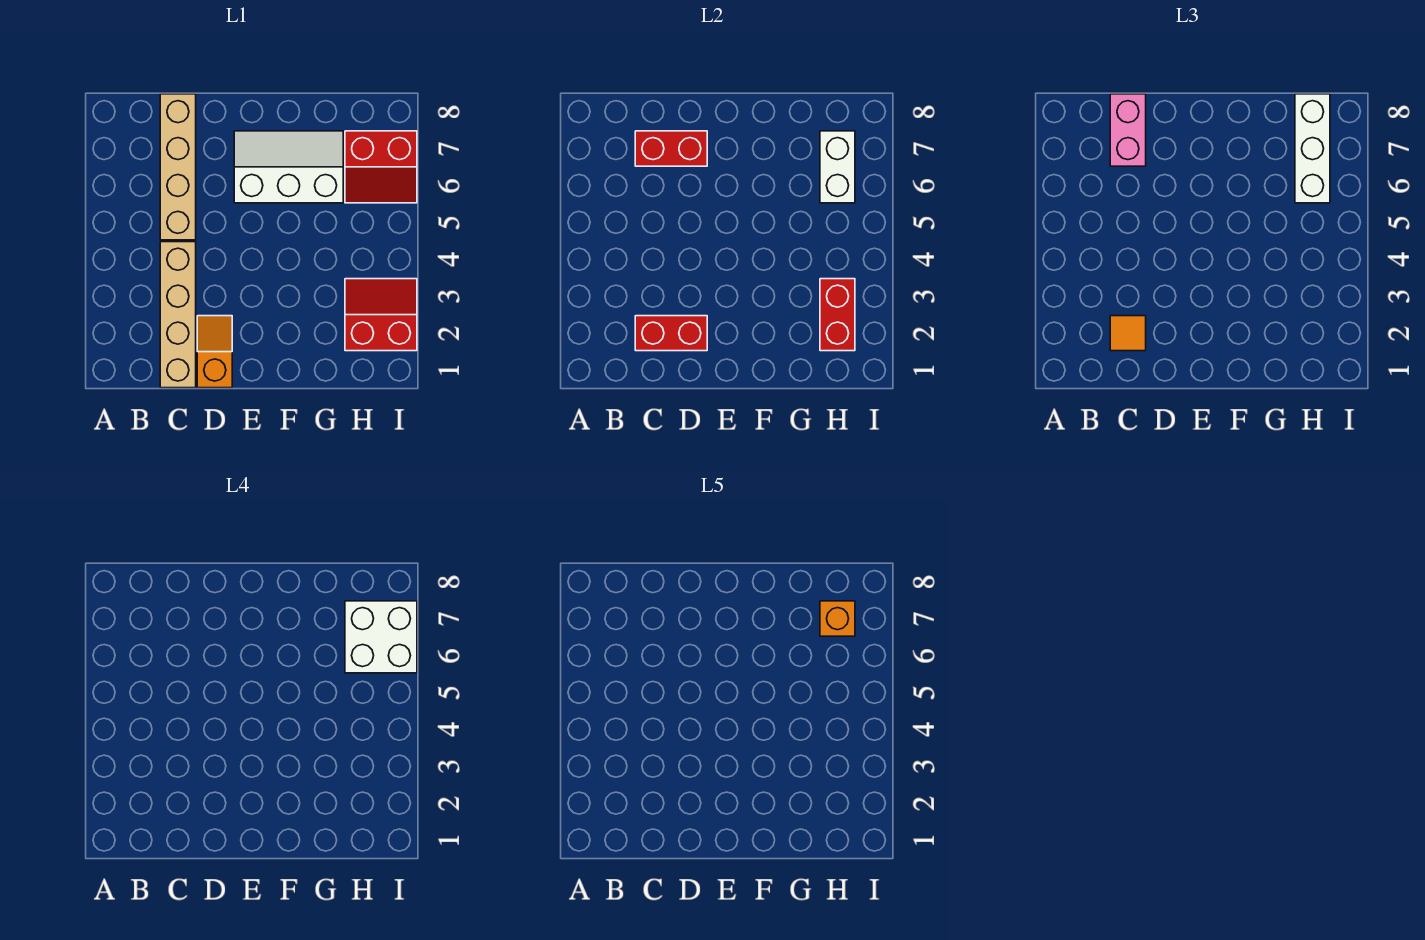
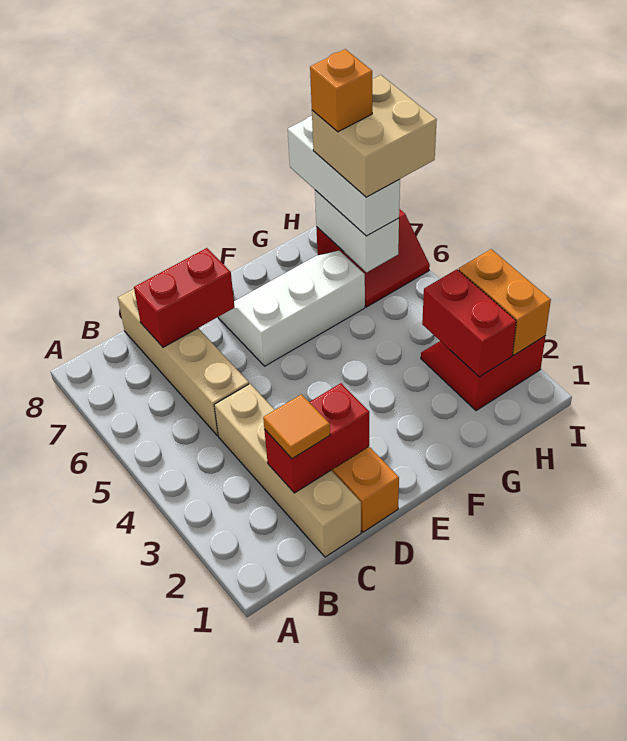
pink 1x2 brick [1110,94,1146,166] -> none
white 2x2 brick [345,601,417,673] -> tan 2x2 brick [312,75,437,197]
none -> orange 1x2 brick [459,249,551,355]

